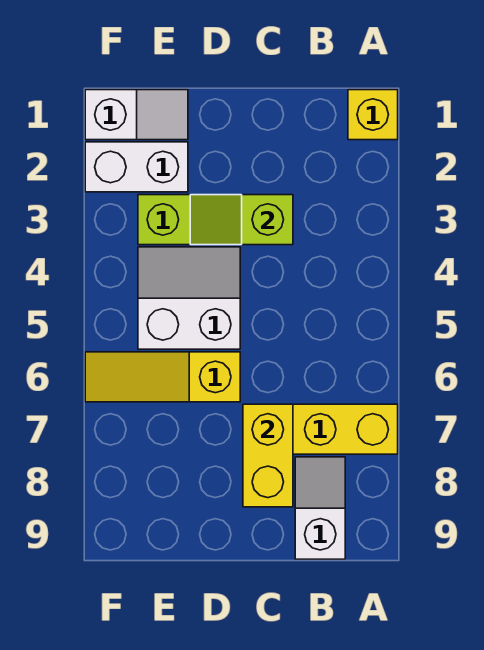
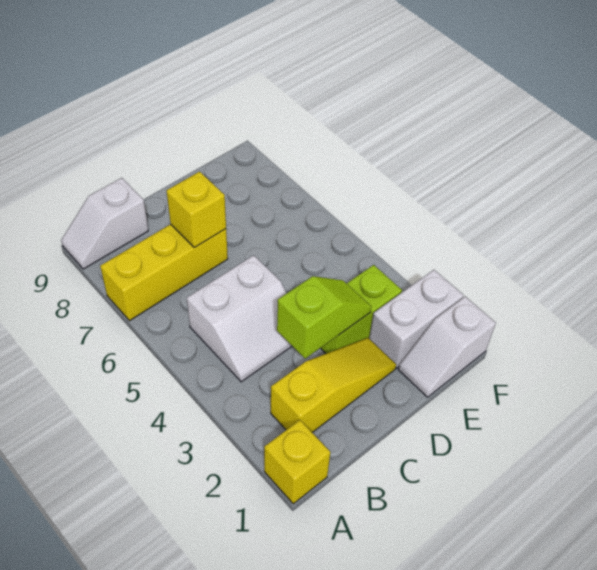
white 1x2 slope [295,457,345,559] -> white 1x2 slope turned to [61,178,148,269]
yellow 1x2 brick [243,404,293,507] -> yellow 1x1 brick [167,172,226,248]
white 2x2 slope [138,247,240,349] -> white 2x2 slope moved to [187,255,292,382]
yellow 1x3 slope [85,352,240,402] -> yellow 1x3 slope moved to [271,338,396,432]

